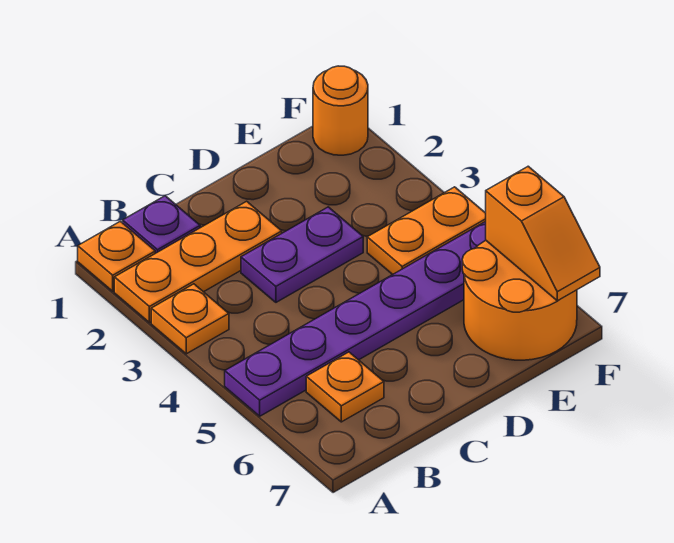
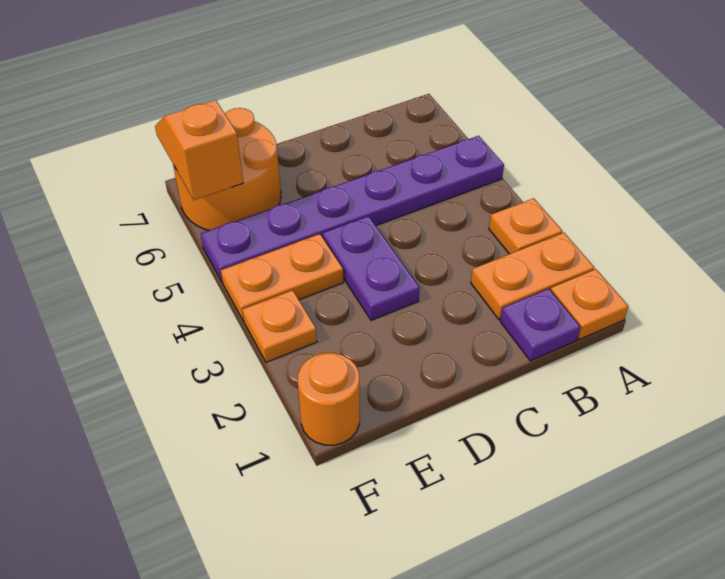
orange 1x3 plate [114,201,282,323] -> orange 1x2 plate [471,233,594,320]
orange 1x1 plate [306,352,384,422] -> orange 1x1 plate moved to [242,290,317,362]
purple 1x2 plate [241,207,363,302] -> purple 1x2 plate turned to [322,216,420,320]

